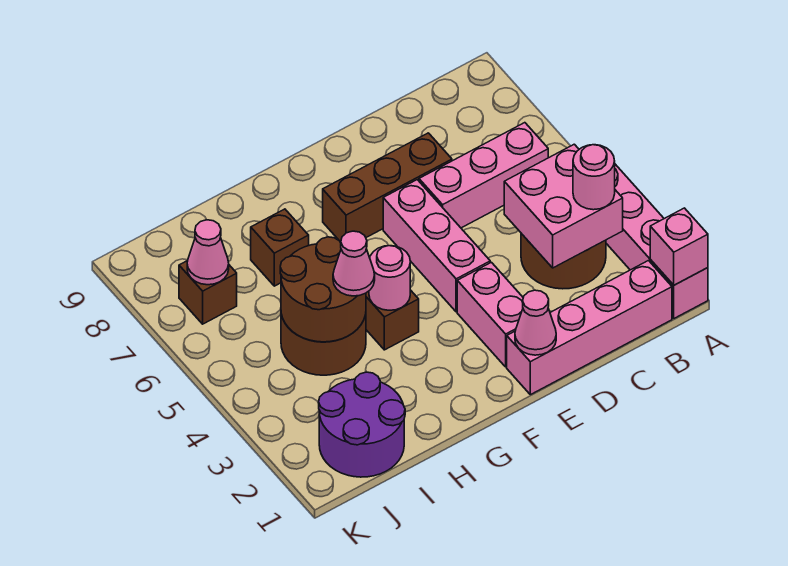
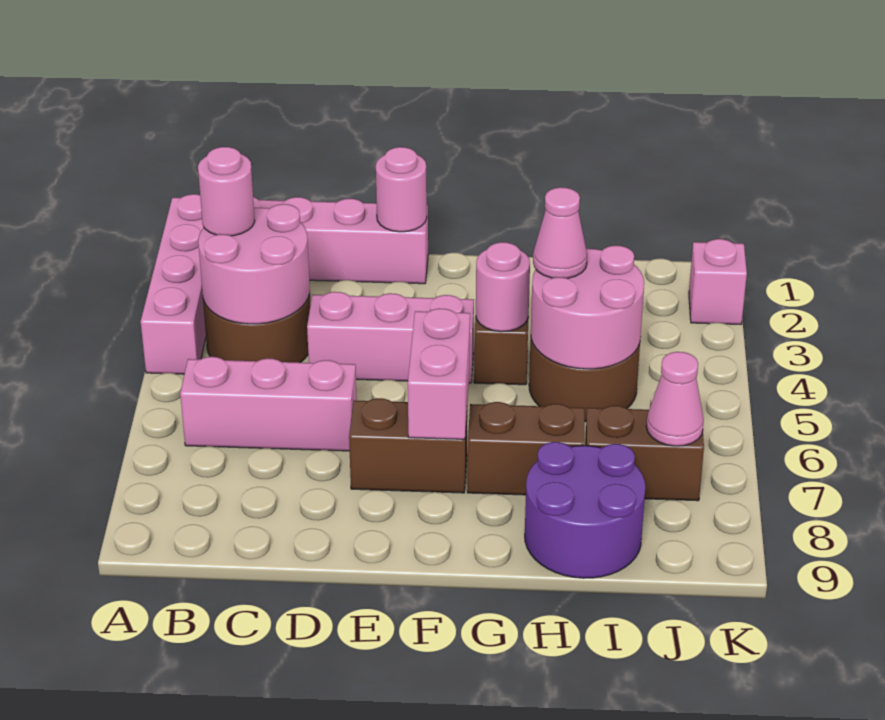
pink 1x1 brick [650,208,708,285] -> pink 1x1 brick moved to [689,239,747,324]
pink 2x2 brick [504,144,623,268] -> pink 2x2 round brick [198,204,310,324]
brown 1x3 brick [323,133,452,242] -> brown 1x2 brick [349,398,467,493]
pink 1x1 cone [515,290,556,355] -> pink 1x1 round brick [376,147,427,232]
pink 1x2 brick [457,262,523,367] -> pink 1x2 brick moved to [408,308,470,439]
pink 1x3 brick [383,180,490,312] -> pink 1x3 brick turned to [307,292,474,383]
brown 2x2 round brick [280,237,366,342] -> pink 2x2 round brick [531,246,644,369]
brown 1x1 brick [251,209,309,286] -> brown 1x2 brick [467,402,584,495]
purple 2x2 round brick [319,372,405,477] -> purple 2x2 round brick moved to [525,442,645,578]
brown 1x1 brick [179,261,237,324] -> brown 1x2 brick [585,406,704,501]

